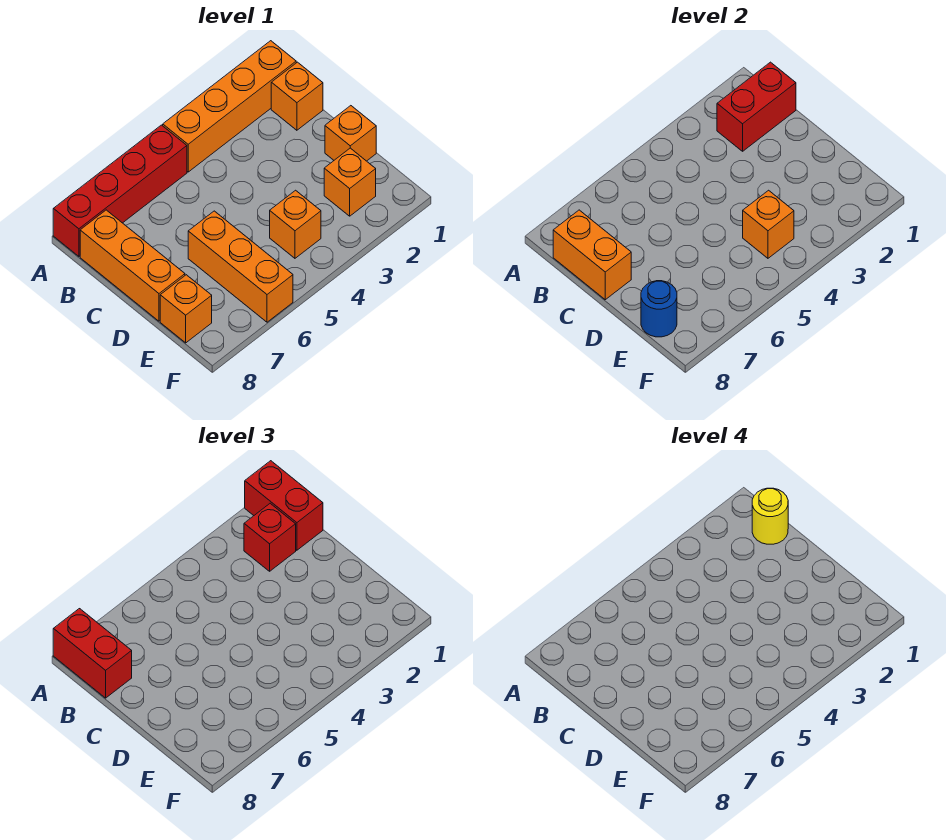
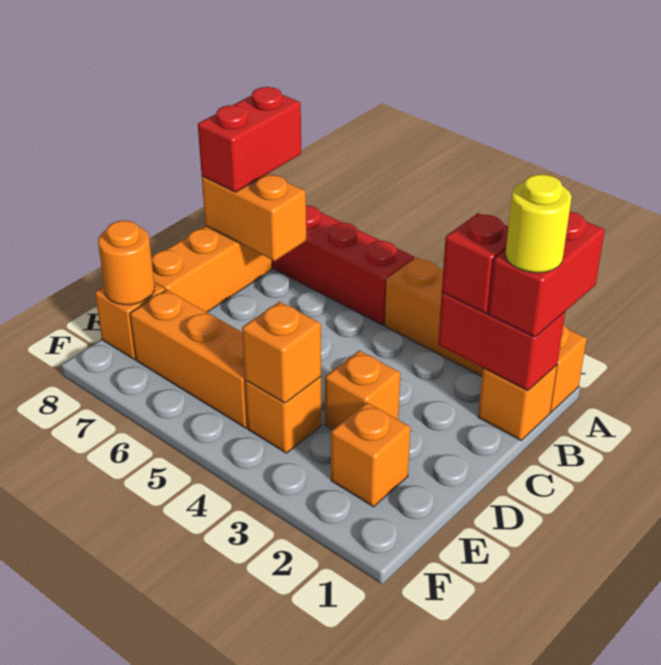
orange 1x2 brick [553,210,631,300] -> orange 1x2 brick turned to [202,174,306,261]
orange 1x1 brick [325,106,376,161] -> orange 1x1 brick moved to [325,351,400,430]
orange 1x3 brick [188,211,293,322] -> orange 1x3 brick turned to [130,290,248,428]
blue 1x1 round brick [641,281,677,337] -> orange 1x1 round brick [98,221,155,305]

